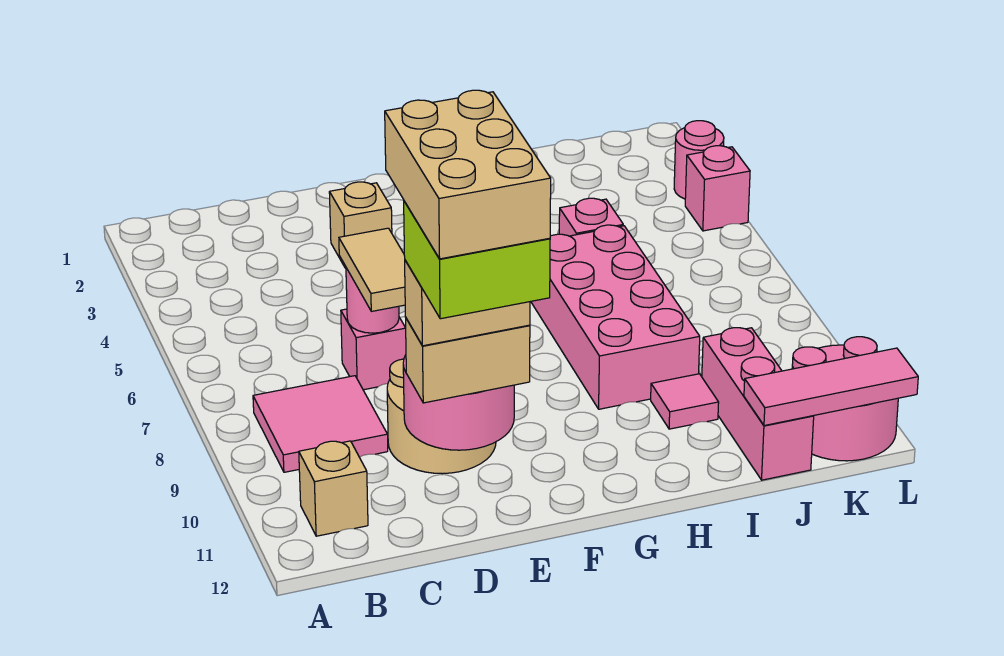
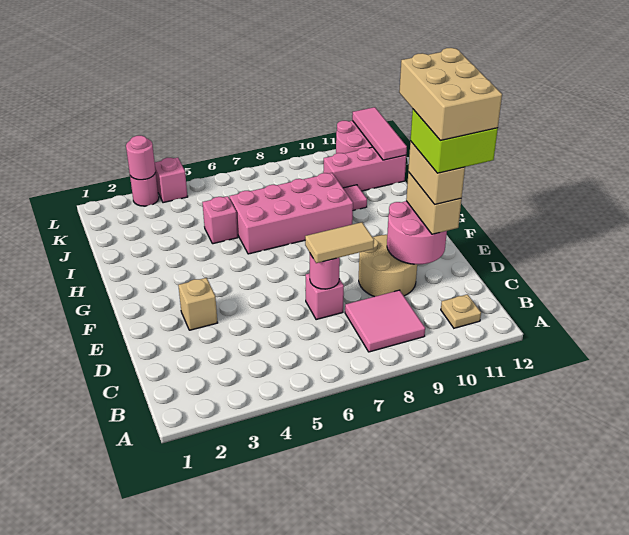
tan 1x1 brick [299,441,368,536] -> tan 1x1 plate [441,294,481,328]
tan 2x3 brick [385,90,551,259] -> tan 2x3 brick turned to [399,48,502,141]
none -> pink 1x1 round brick [126,136,156,180]

